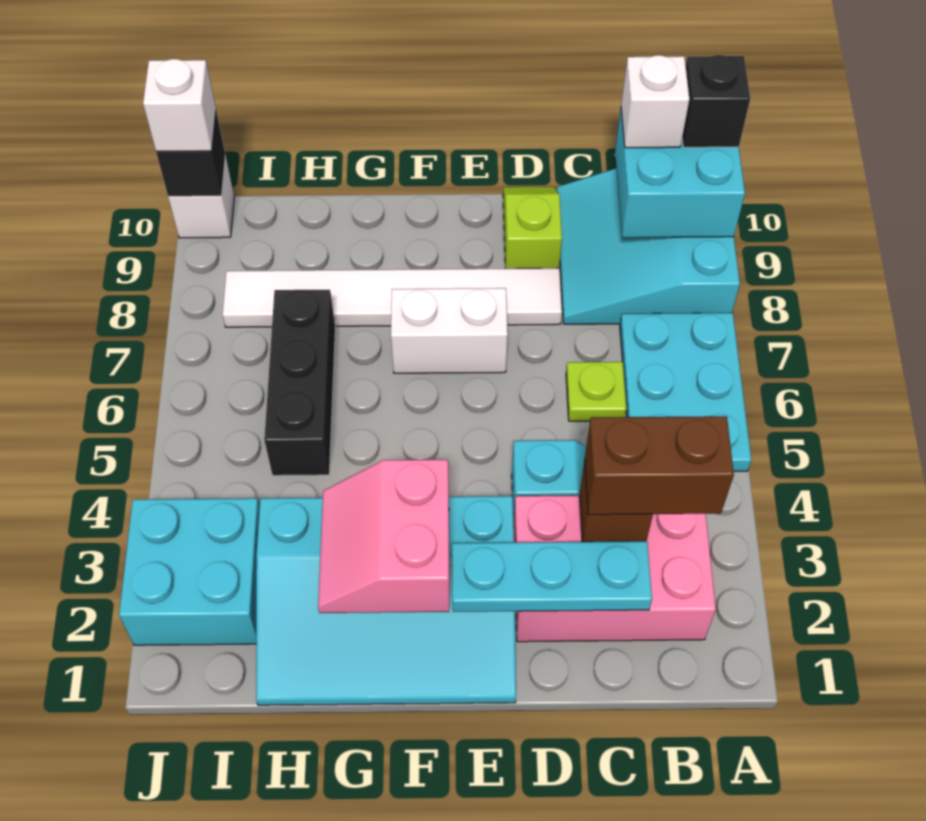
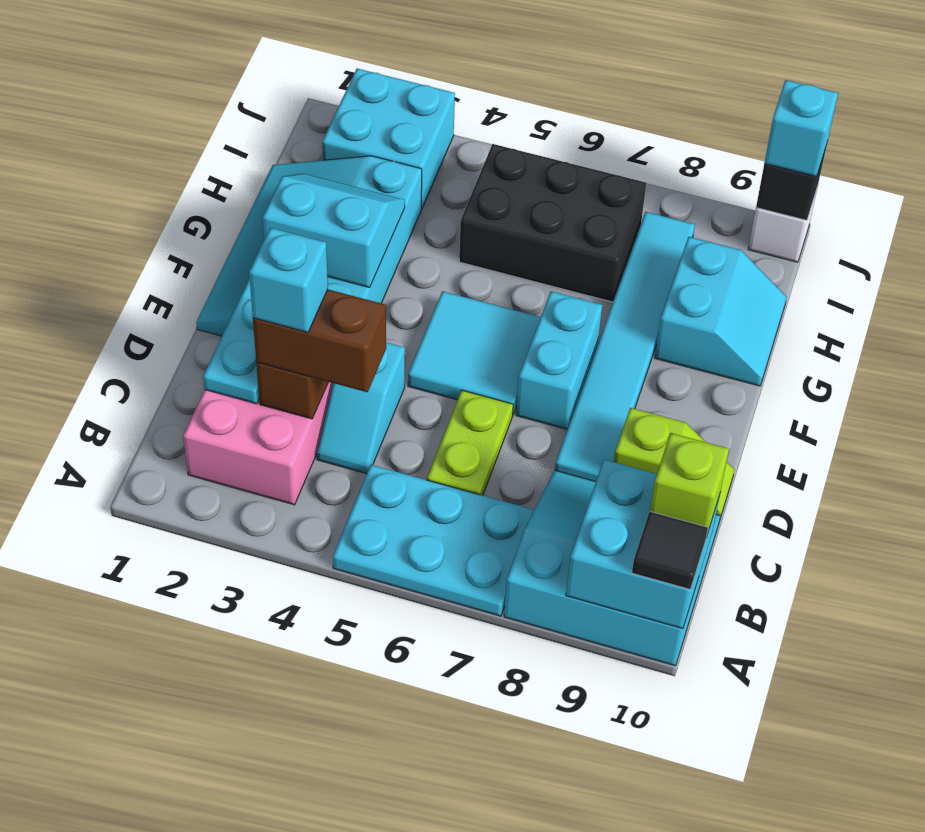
black 1x1 brick [682,55,750,147] -> black 1x1 tile [632,512,708,590]
brown 1x2 brick [585,416,734,515] -> brown 1x2 brick turned to [253,289,386,392]
white 1x1 brick [621,55,689,148] -> lime 1x1 brick [650,433,729,537]
none -> cyan 1x1 brick [249,228,328,332]
lime 1x1 plate [566,362,626,421] -> lime 1x2 plate [427,390,513,495]
white 1x6 tile [222,268,562,327] -> cyan 1x6 tile [555,212,695,481]
none -> cyan 2x2 tile [408,291,541,414]
white 1x2 brick [391,288,508,373] -> cyan 1x2 brick [516,291,602,429]
pink 2x2 slope [318,460,449,613] -> cyan 2x2 slope [263,174,405,288]
none -> cyan 2x2 slope [655,237,787,386]
black 1x3 brick [264,290,335,476] -> black 2x3 brick [459,144,646,302]
white 1x1 brick [143,59,216,151] -> cyan 1x1 brick [764,80,838,177]

